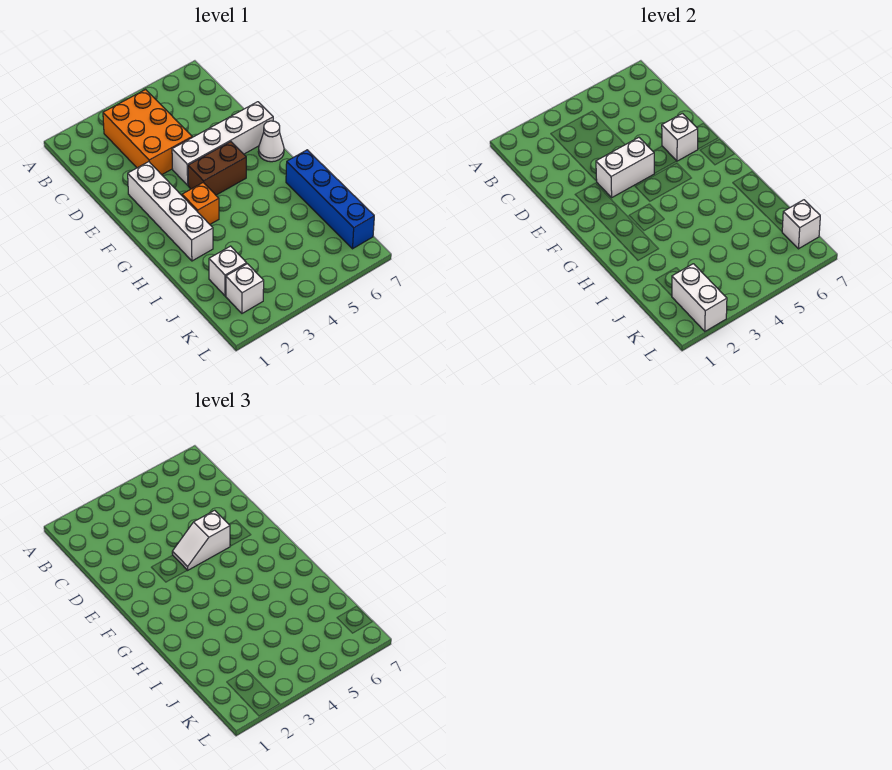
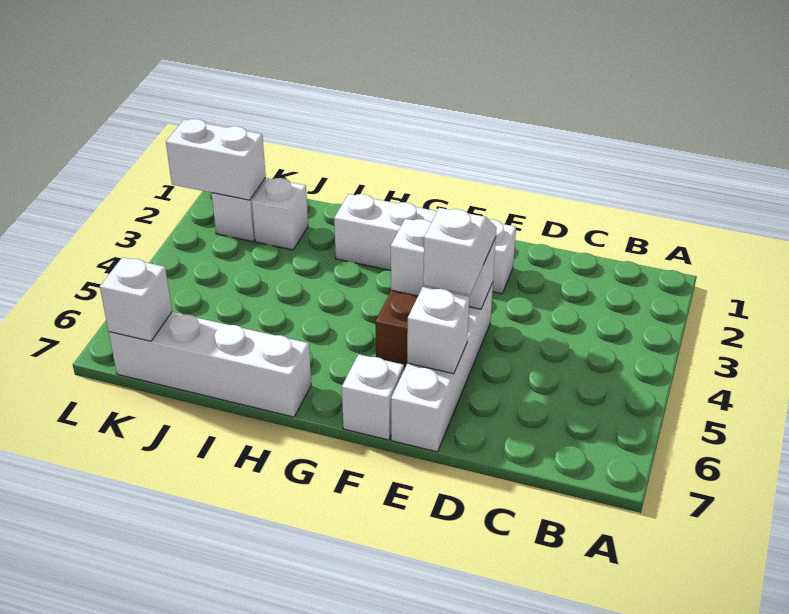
orange 2x3 brick [103,90,192,175] -> none
white 1x2 brick [596,137,654,197] -> white 1x2 brick turned to [391,219,496,309]
white 1x1 cone [258,121,284,162] -> white 1x1 brick [342,354,404,440]
orange 1x1 brick [182,183,219,224] -> none
blue 1x4 brick [286,150,374,249] -> white 1x4 brick [109,312,311,417]

